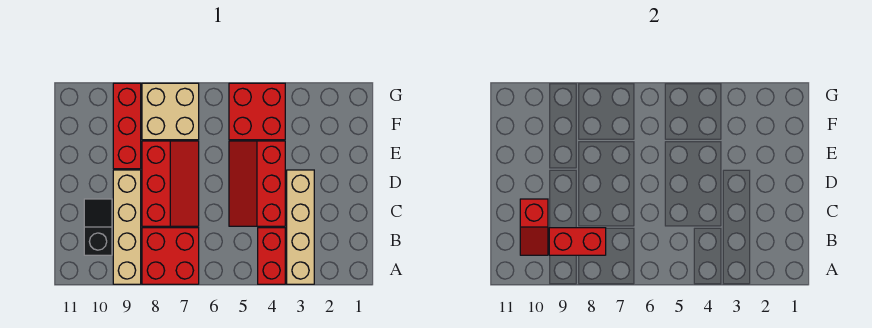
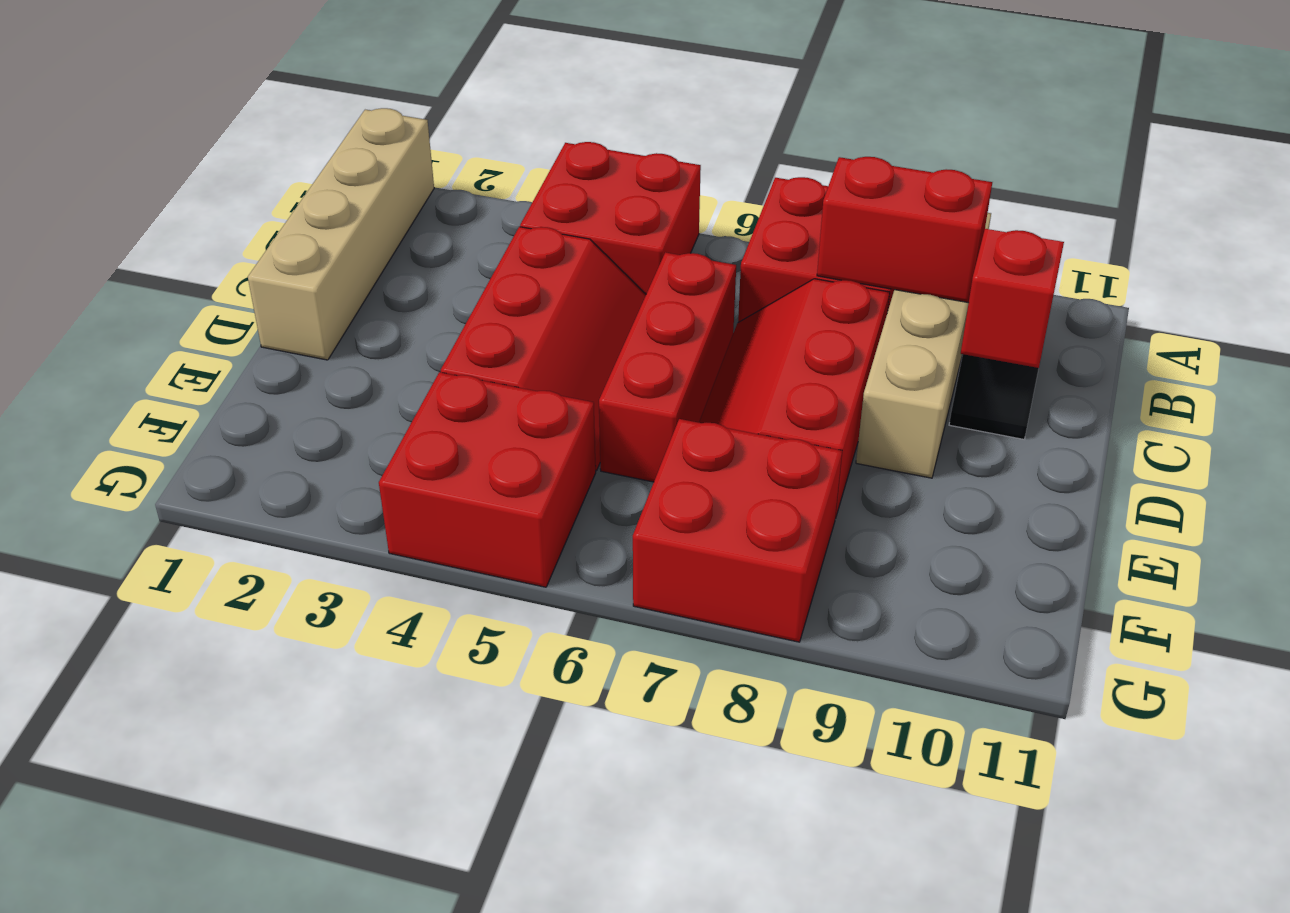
tan 1x4 brick [287,170,314,284] -> tan 1x4 brick moved to [248,108,434,360]
red 1x2 brick [258,228,285,284] -> red 2x2 brick [520,142,701,294]
red 1x3 brick [113,83,141,169] -> red 1x3 brick moved to [599,252,736,482]
tan 2x2 brick [142,83,199,140] -> red 2x2 brick [633,419,842,642]

